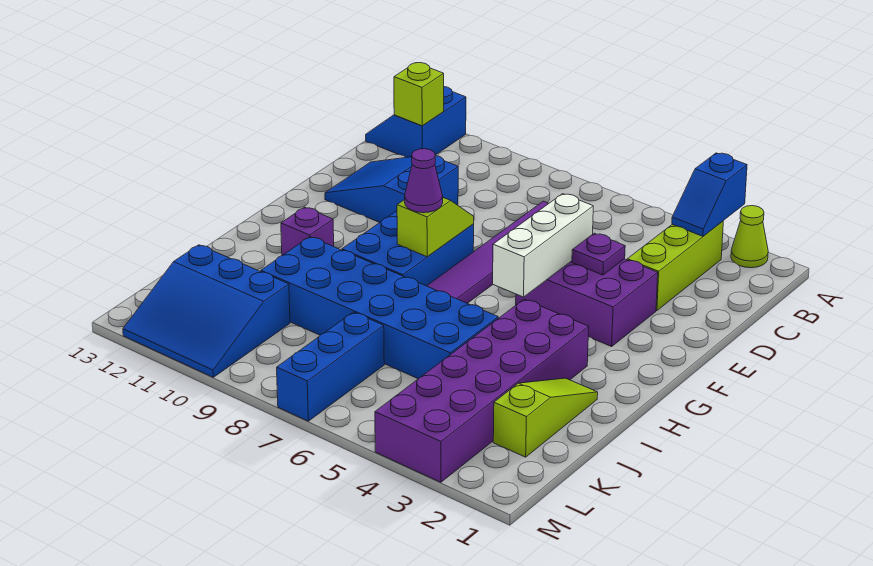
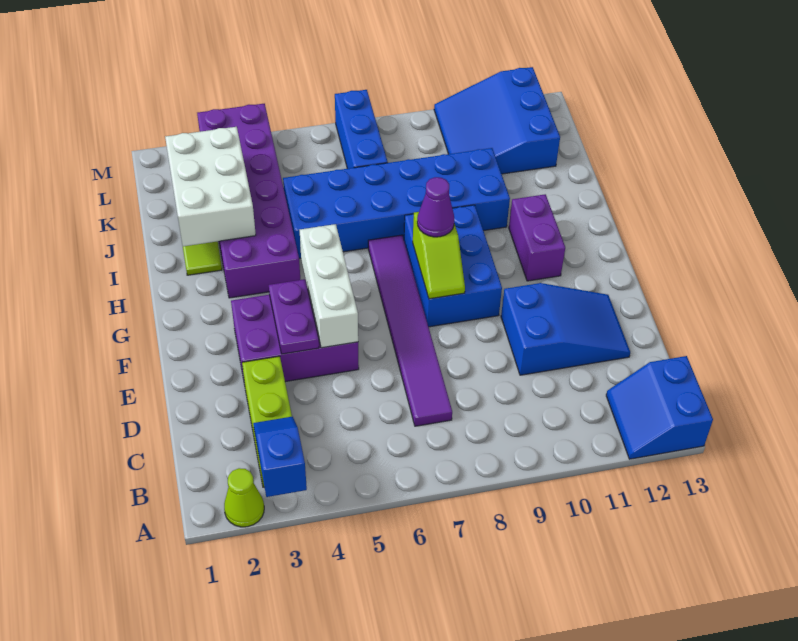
blue 2x2 slope [366,87,466,158] -> blue 2x2 slope turned to [606,356,713,459]
lime 1x1 brick [394,63,444,126] -> none
purple 1x1 plate [572,233,625,275] -> purple 1x2 plate [269,279,319,354]
purple 1x1 brick [281,207,334,255] -> purple 1x2 brick [509,194,565,281]
none -> white 2x3 brick [165,127,256,246]
blue 3x3 slope [123,245,290,377] -> blue 3x3 slope turned to [434,67,560,174]

